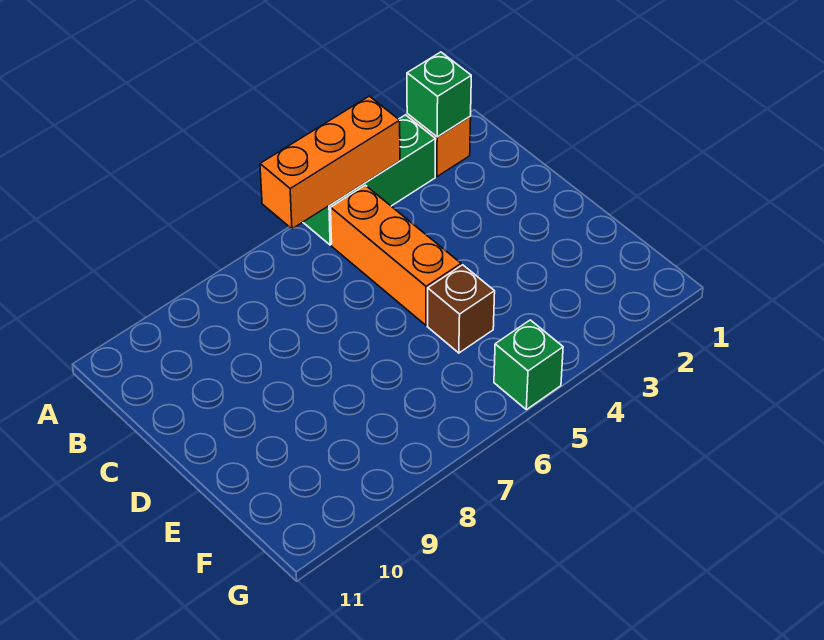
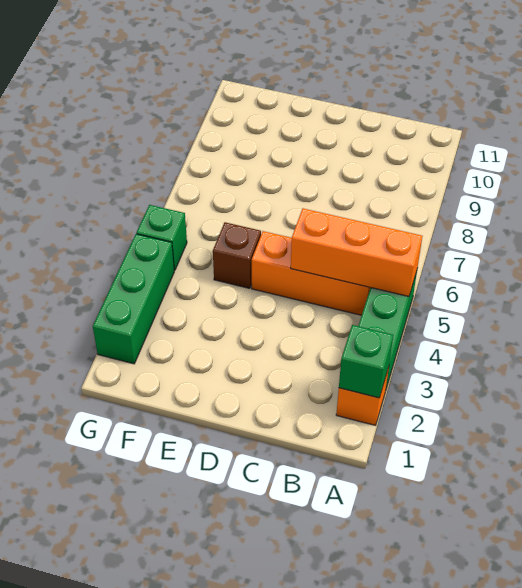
orange 1x3 brick [260,96,400,229] -> orange 1x3 brick turned to [291,209,422,296]
none -> green 1x3 brick [93,234,174,364]

